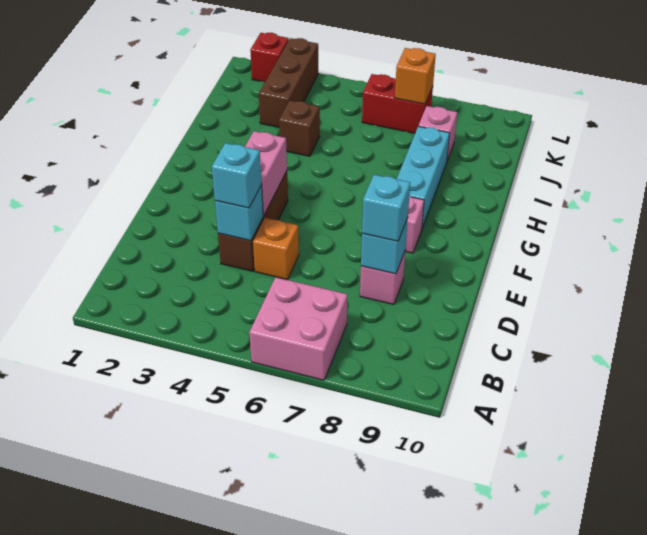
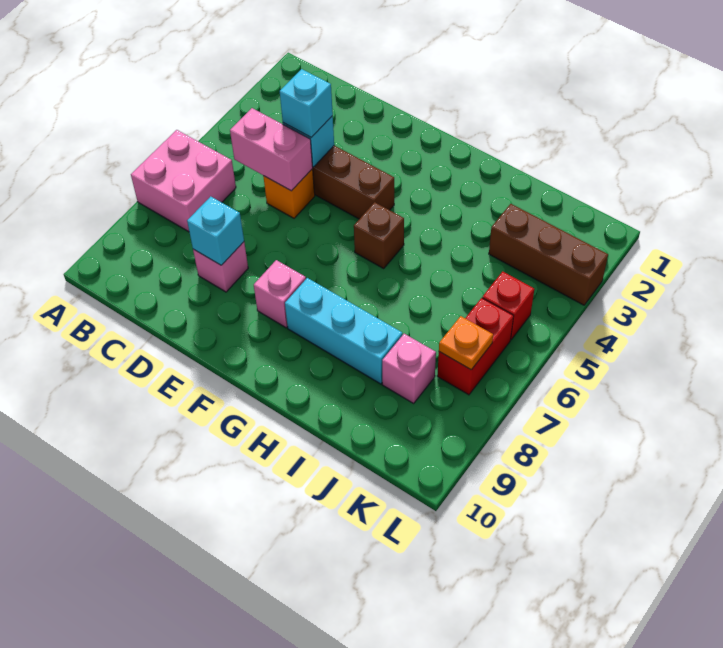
cyan 1x1 brick [362,175,410,241] -> none
pink 1x2 brick [245,131,287,216] -> pink 1x2 brick moved to [230,108,313,191]
brown 1x1 brick [279,100,320,156] -> brown 1x1 brick moved to [354,202,404,268]
orange 1x1 brick [395,48,436,104] -> orange 1x1 plate [439,316,493,370]
red 1x1 brick [250,33,289,82] -> red 1x1 brick moved to [482,272,534,340]

